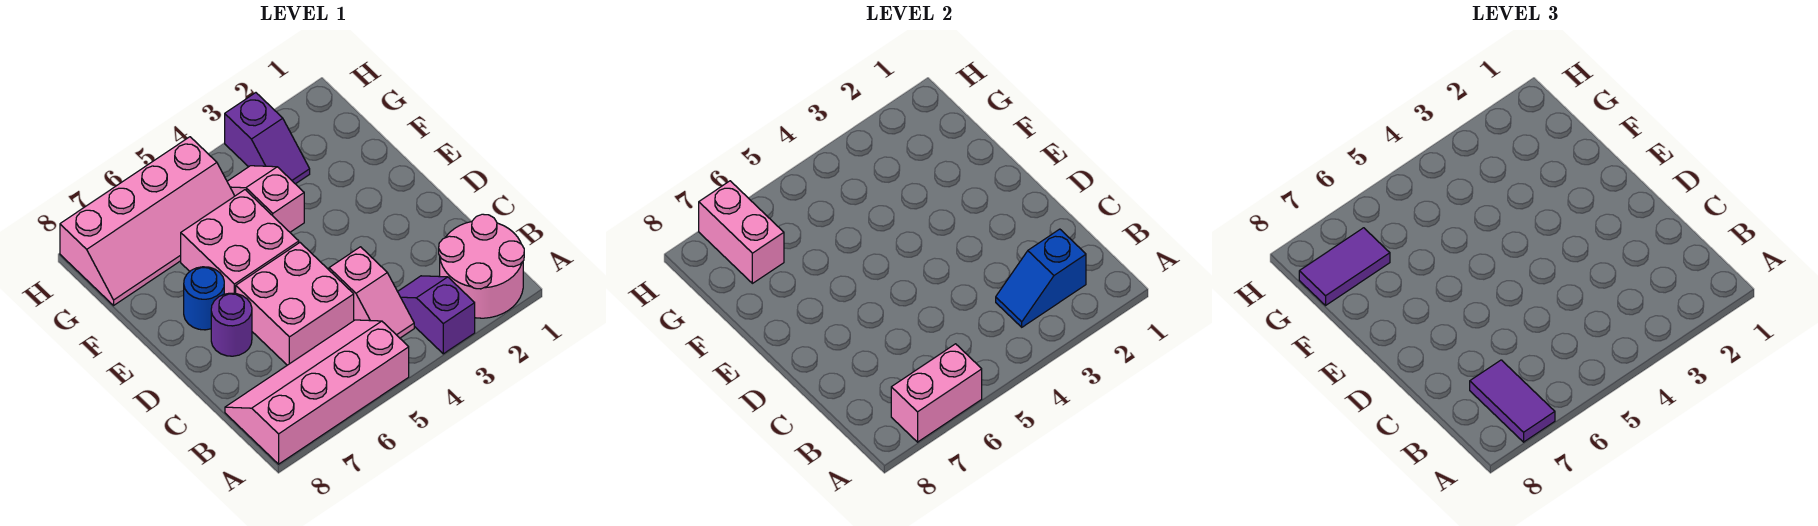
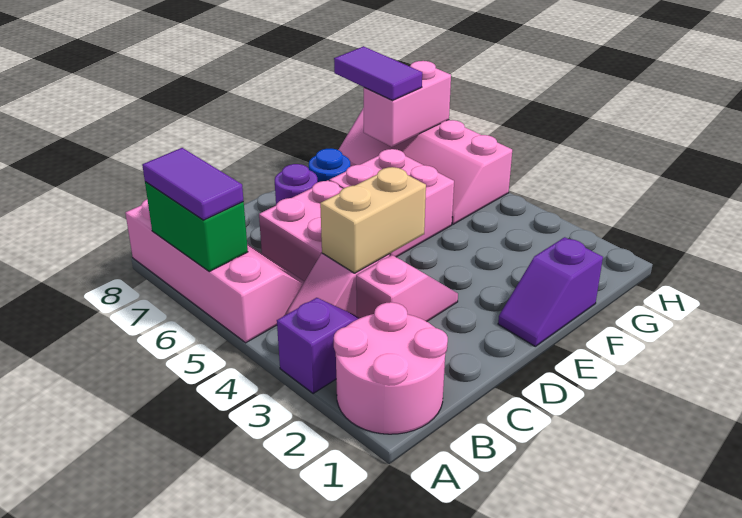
pink 1x2 brick [891,344,982,442] -> green 1x2 brick [145,182,248,272]
purple 1x2 tile [1470,360,1555,442] -> purple 1x2 tile turned to [142,148,244,220]
blue 1x2 slope [996,229,1086,327] -> none
none -> tan 1x2 brick [320,167,426,273]
pink 1x2 slope [227,166,304,232] -> pink 1x2 slope moved to [356,255,458,322]
purple 1x2 slope [225,93,310,184] -> purple 1x2 slope moved to [498,237,603,346]

